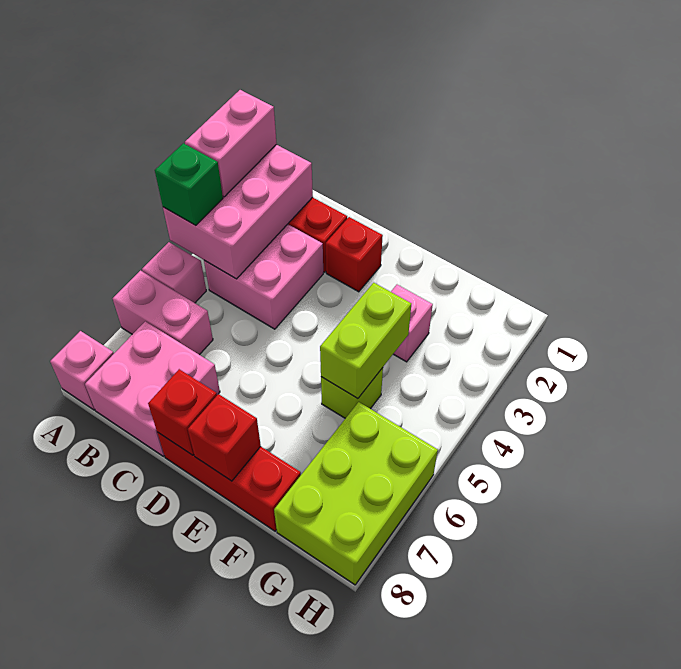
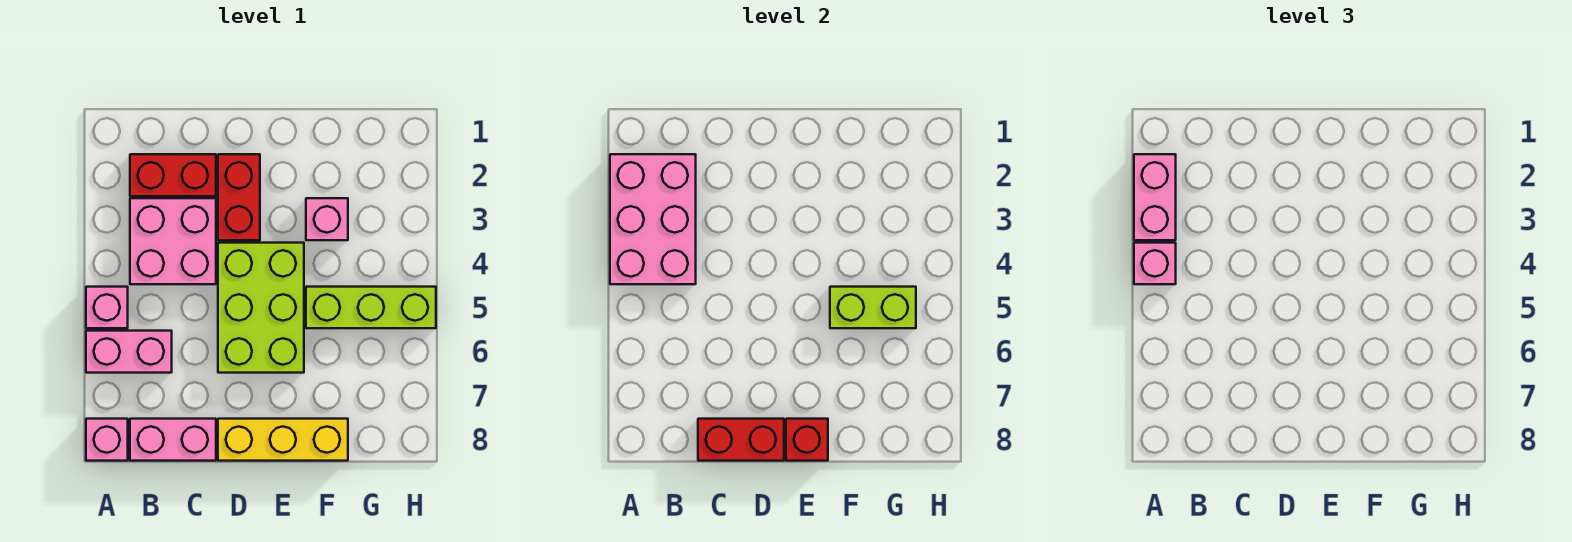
green 1x1 brick [155,143,223,225] -> pink 1x1 brick [1134,243,1176,284]
pink 2x2 brick [85,321,220,456] -> pink 1x2 brick [130,419,216,461]
red 1x1 brick [326,217,383,292] -> red 1x2 brick [218,154,260,240]
red 1x3 brick [157,432,301,531] -> yellow 1x3 brick [218,419,348,461]
red 1x1 brick [148,369,217,455] -> red 1x2 brick [698,419,784,461]
lime 1x2 brick [320,283,411,399] -> lime 1x2 brick turned to [830,287,916,328]
lime 1x1 brick [321,368,383,418] -> lime 1x3 brick [306,287,436,328]
lime 2x3 brick [274,402,438,585] -> lime 2x3 brick moved to [218,243,304,373]

